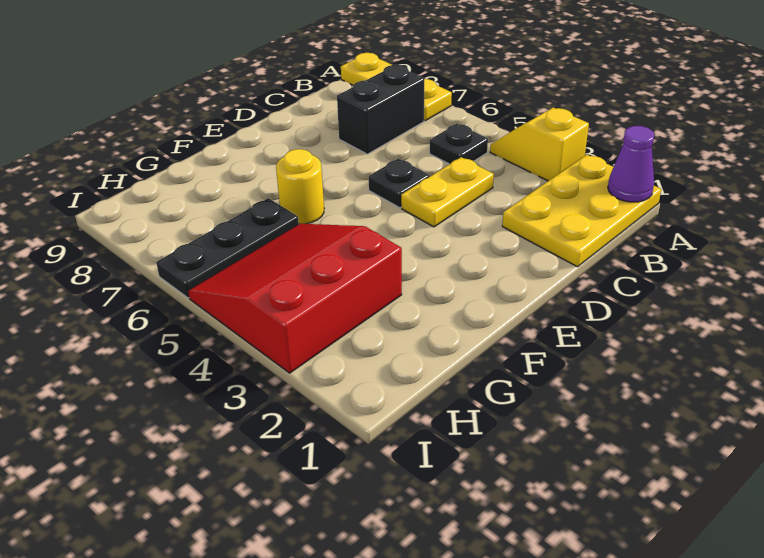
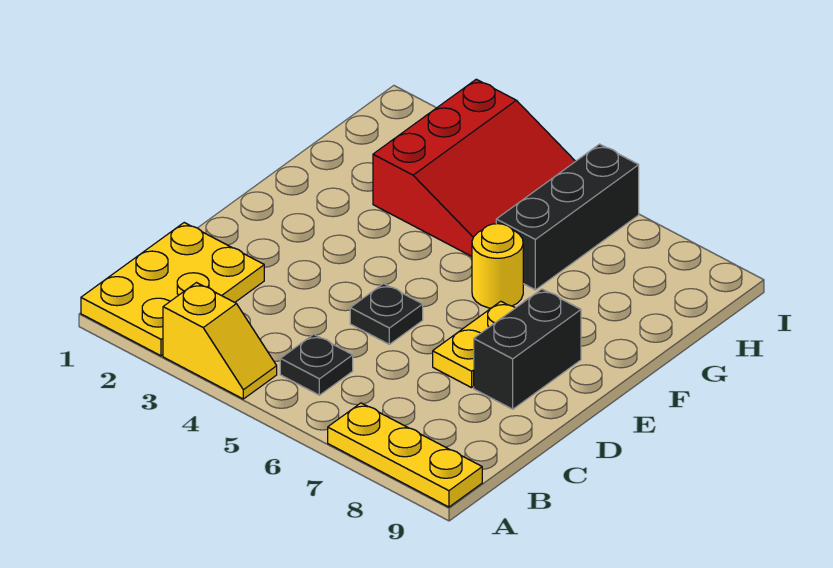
purple 1x1 cone [608,126,654,202] -> none
black 1x2 brick [337,65,424,154] -> black 1x2 brick moved to [474,289,581,409]
yellow 1x2 plate [401,157,494,227] -> yellow 1x2 plate moved to [433,301,515,388]
black 1x3 plate [156,198,299,298] -> black 1x3 brick [496,144,639,290]

